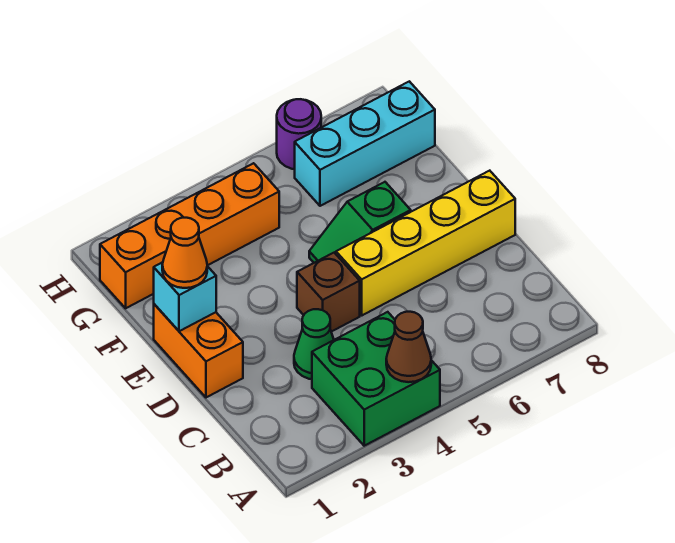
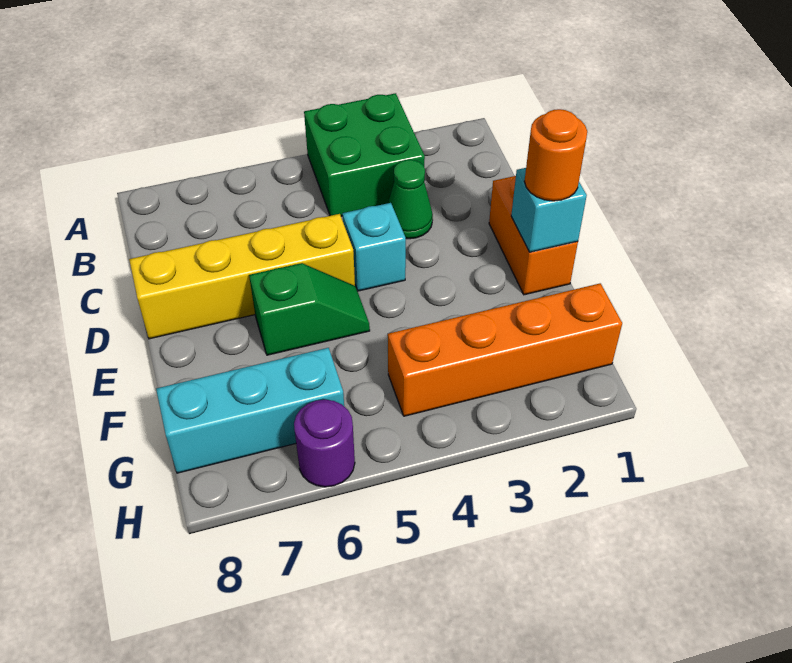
brown 1x1 cone [386,312,431,382] -> none
brown 1x1 brick [297,253,360,332] -> cyan 1x1 brick [342,203,406,291]
orange 1x1 cone [162,218,207,288] -> orange 1x1 round brick [524,109,587,201]

